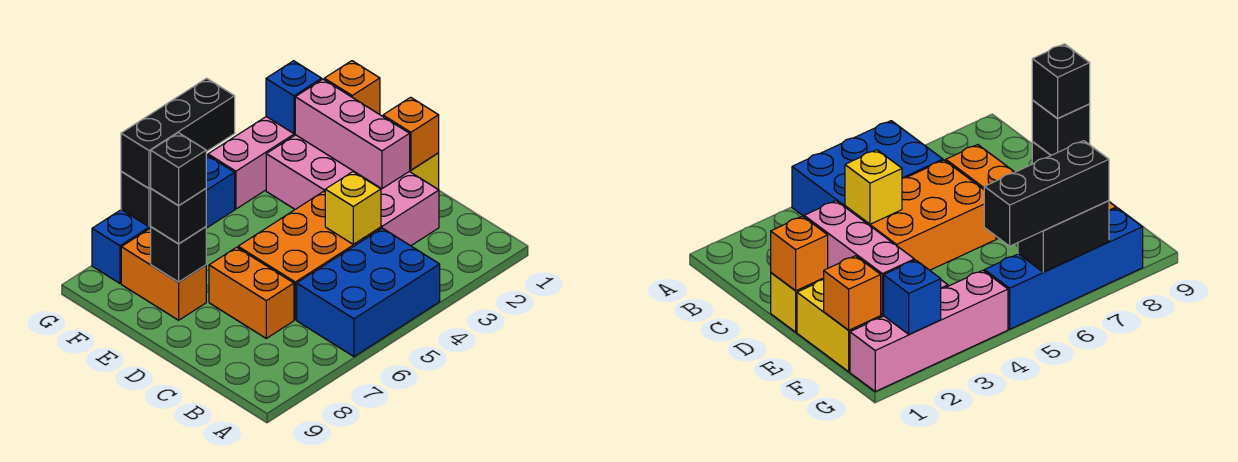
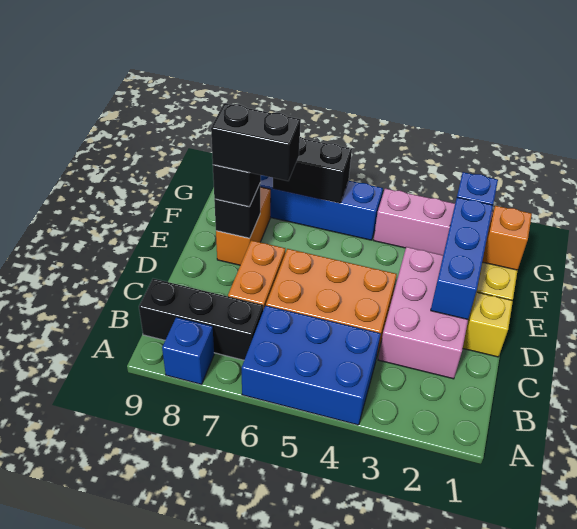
none -> blue 1x1 brick [162,317,214,384]
pink 2x4 brick [266,135,439,246] -> pink 2x3 brick [378,247,468,379]
yellow 1x1 brick [325,172,381,244] -> none
orange 1x1 brick [383,97,439,170] -> none
pink 1x3 brick [295,79,410,189] -> blue 1x3 brick [431,197,493,319]
black 1x1 brick [151,133,206,206] -> black 1x2 brick [211,103,301,181]
black 1x3 brick [121,78,235,188] -> black 1x3 brick moved to [139,279,263,360]

